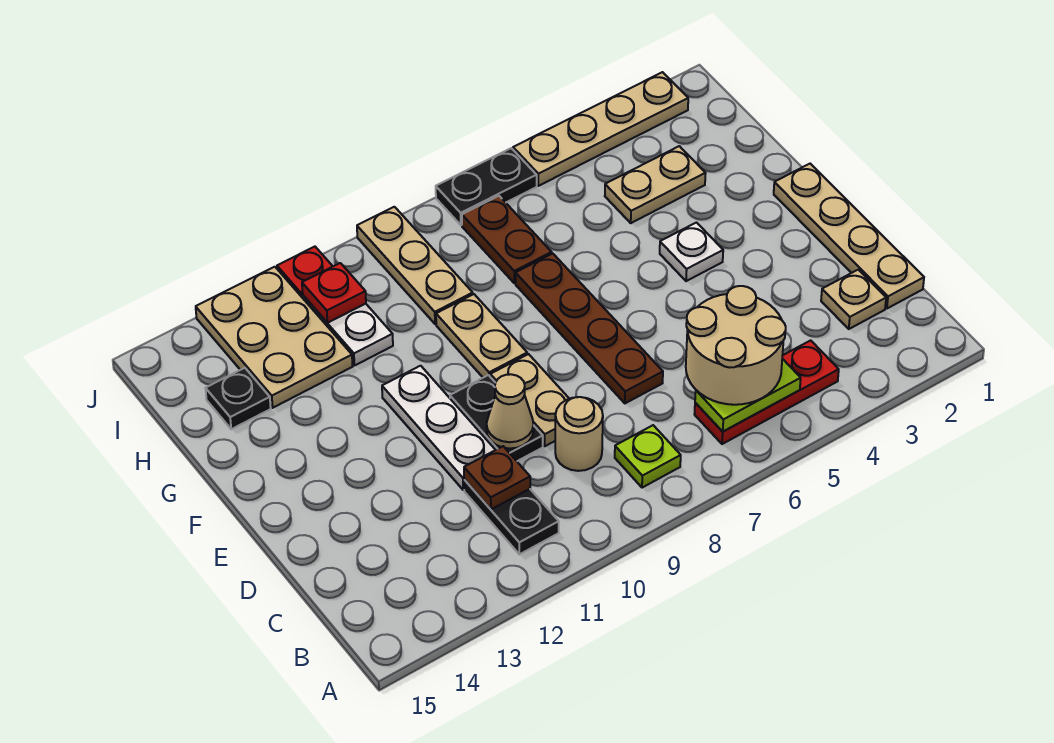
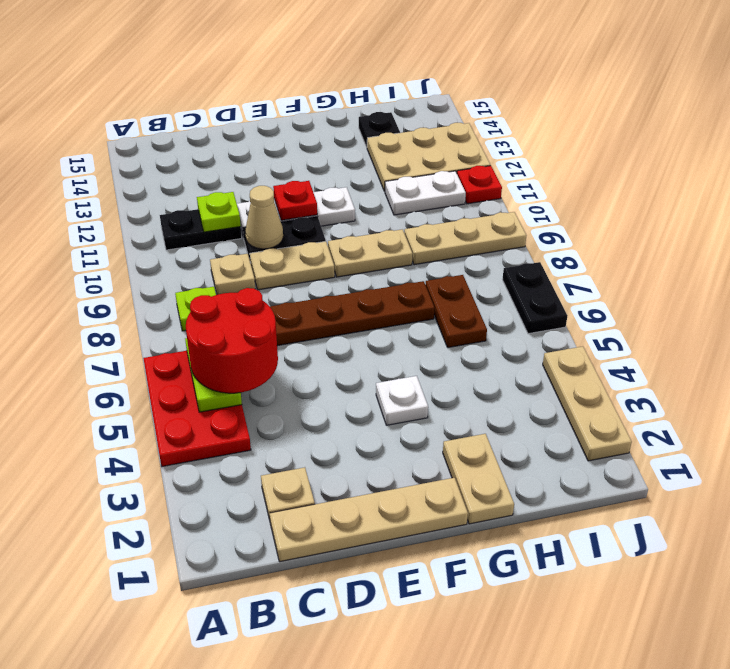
red 1x3 plate [694,340,839,444] -> red 2x3 plate [143,351,251,466]
tan 2x2 round brick [686,286,786,405] -> red 2x2 round brick [186,288,278,393]
tan 1x1 round brick [555,397,603,471] -> tan 1x1 plate [210,254,255,295]
brown 1x1 plate [464,446,530,509] -> lime 1x1 plate [197,192,241,232]
tan 1x2 plate [605,146,706,223] -> tan 1x2 plate moved to [443,434,514,524]
brown 1x2 plate [462,196,552,283] -> brown 1x2 plate turned to [425,275,487,348]
red 1x1 plate [302,263,366,323] -> red 1x1 plate moved to [273,181,317,220]
tan 1x4 plate [513,72,688,186] -> tan 1x3 plate [543,346,632,461]

